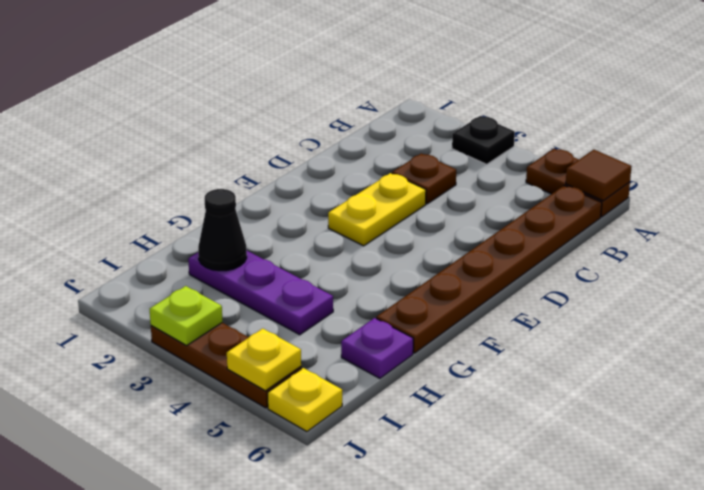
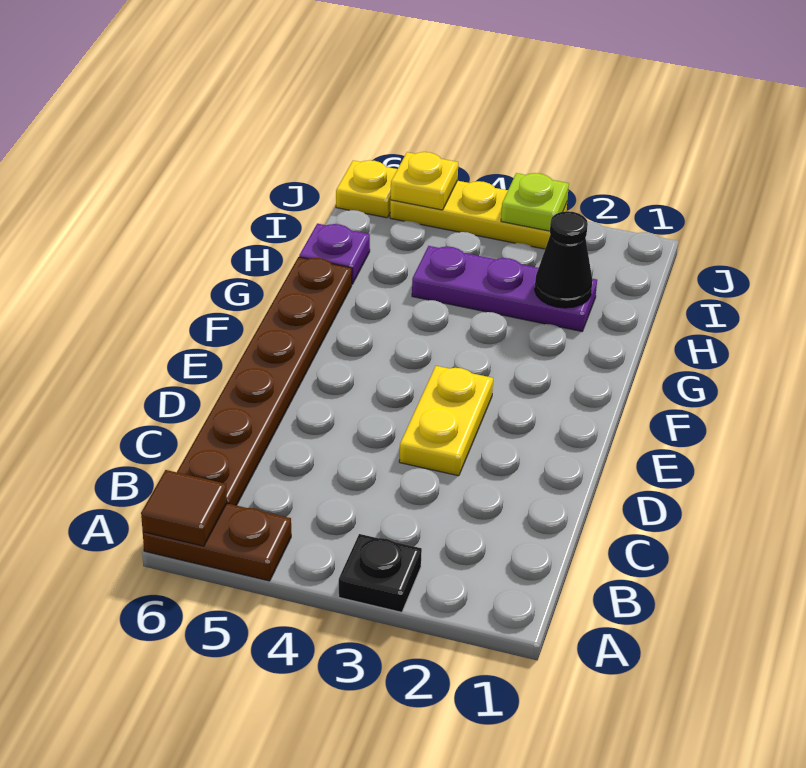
brown 1x1 plate [392,153,456,204] -> none
brown 1x3 plate [151,323,301,408] -> yellow 1x3 plate [390,181,567,249]

